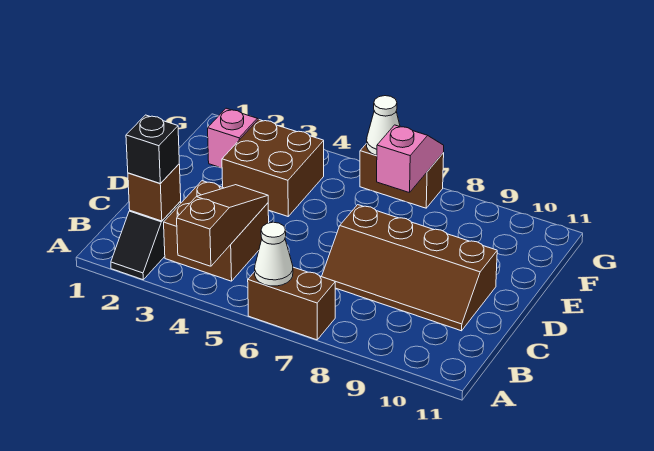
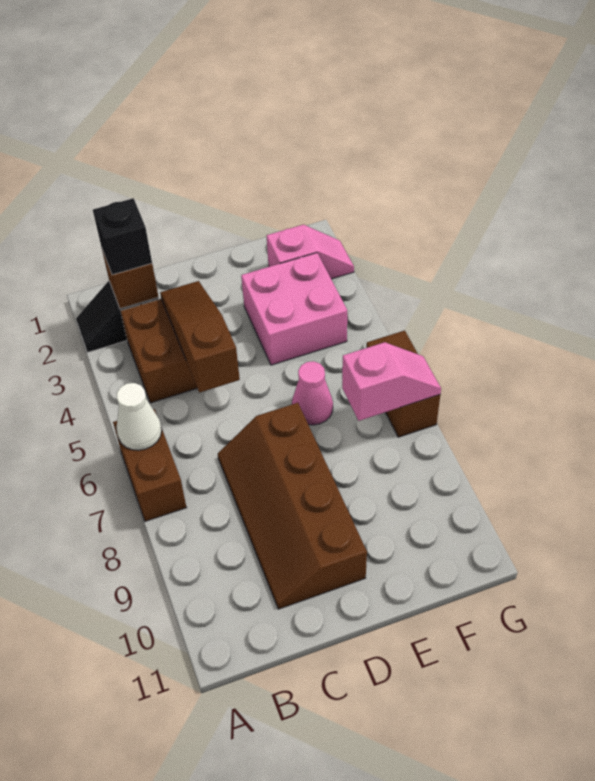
brown 1x3 slope [177,185,268,266] -> brown 1x3 slope turned to [160,281,240,393]
brown 2x2 brick [222,119,324,216] -> pink 2x2 brick [241,253,347,365]
none -> pink 1x1 cone [292,361,333,425]
white 1x1 cone [367,96,400,156] -> none

